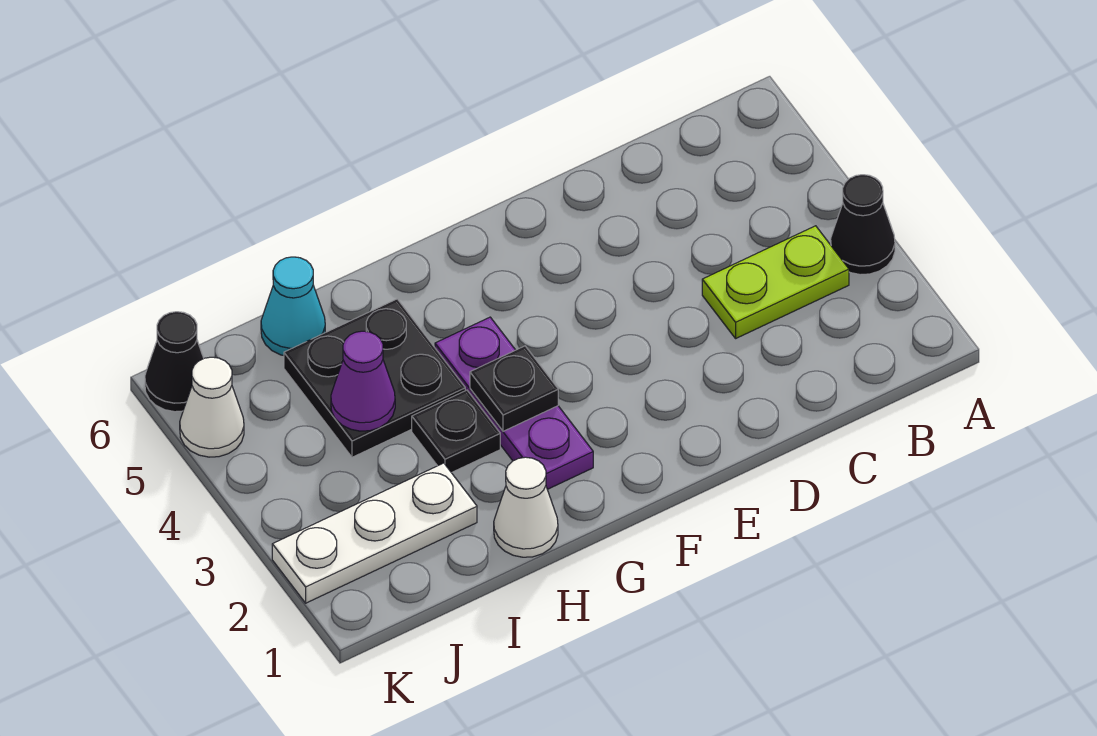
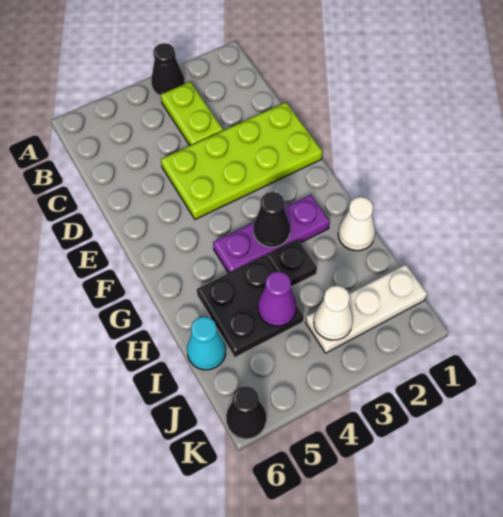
none -> lime 2x4 plate [161,102,322,220]
black 1x1 plate [470,346,558,431] -> black 1x1 cone [253,192,290,247]
white 1x3 plate [272,463,477,603] -> white 1x3 plate turned to [306,265,427,353]
white 1x1 cone [180,357,244,457] -> white 1x1 cone moved to [314,285,353,340]

